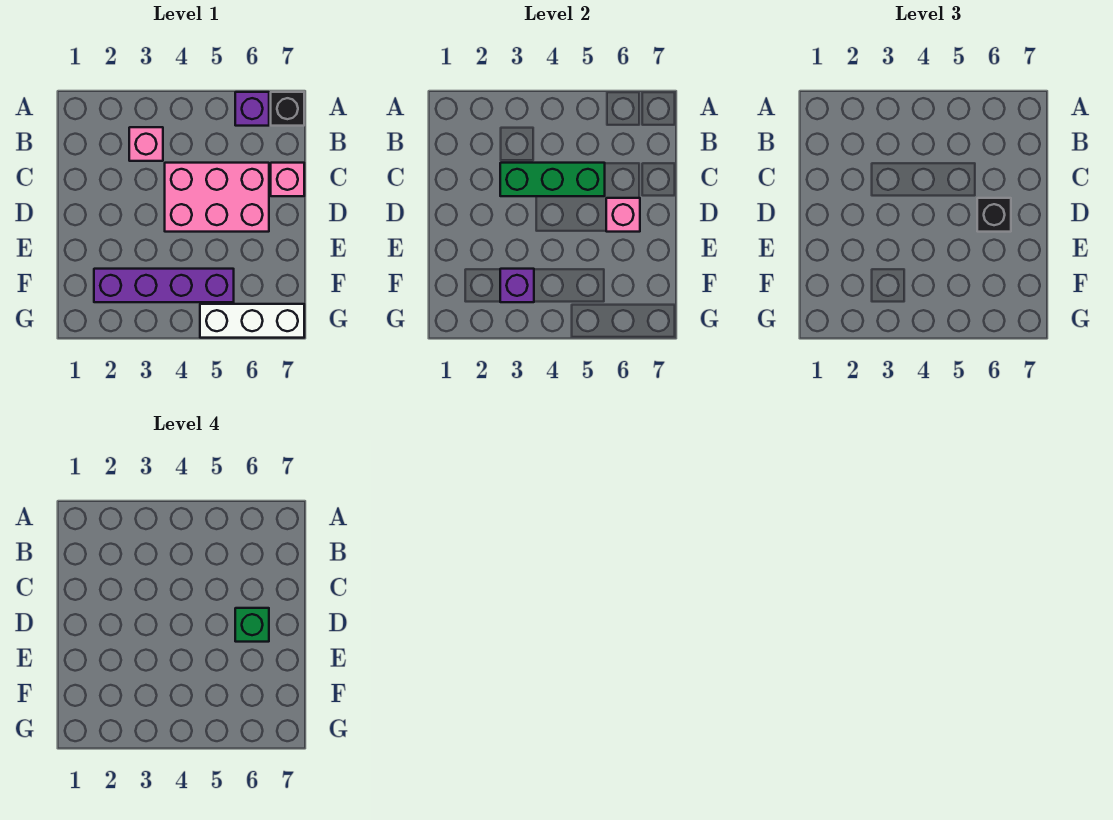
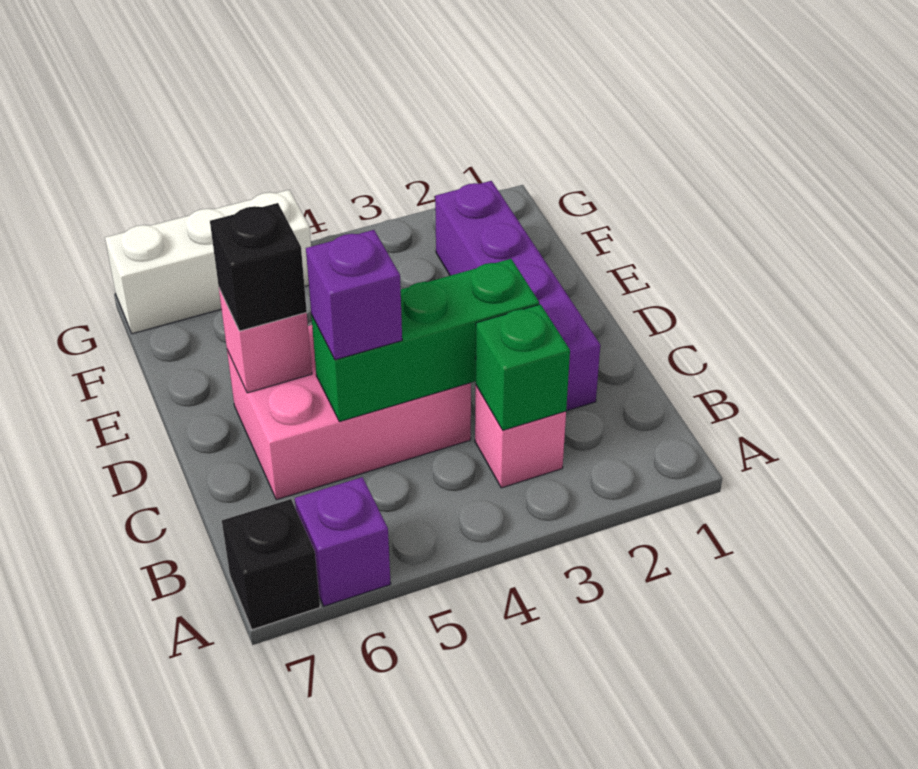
pink 1x1 brick [271,163,304,196] -> none
green 1x1 brick [235,608,269,642] -> green 1x1 brick moved to [476,304,570,430]
purple 1x4 brick [94,269,234,302] -> purple 1x4 brick turned to [435,181,600,411]
purple 1x1 brick [500,269,534,302] -> purple 1x1 brick moved to [306,230,402,360]

